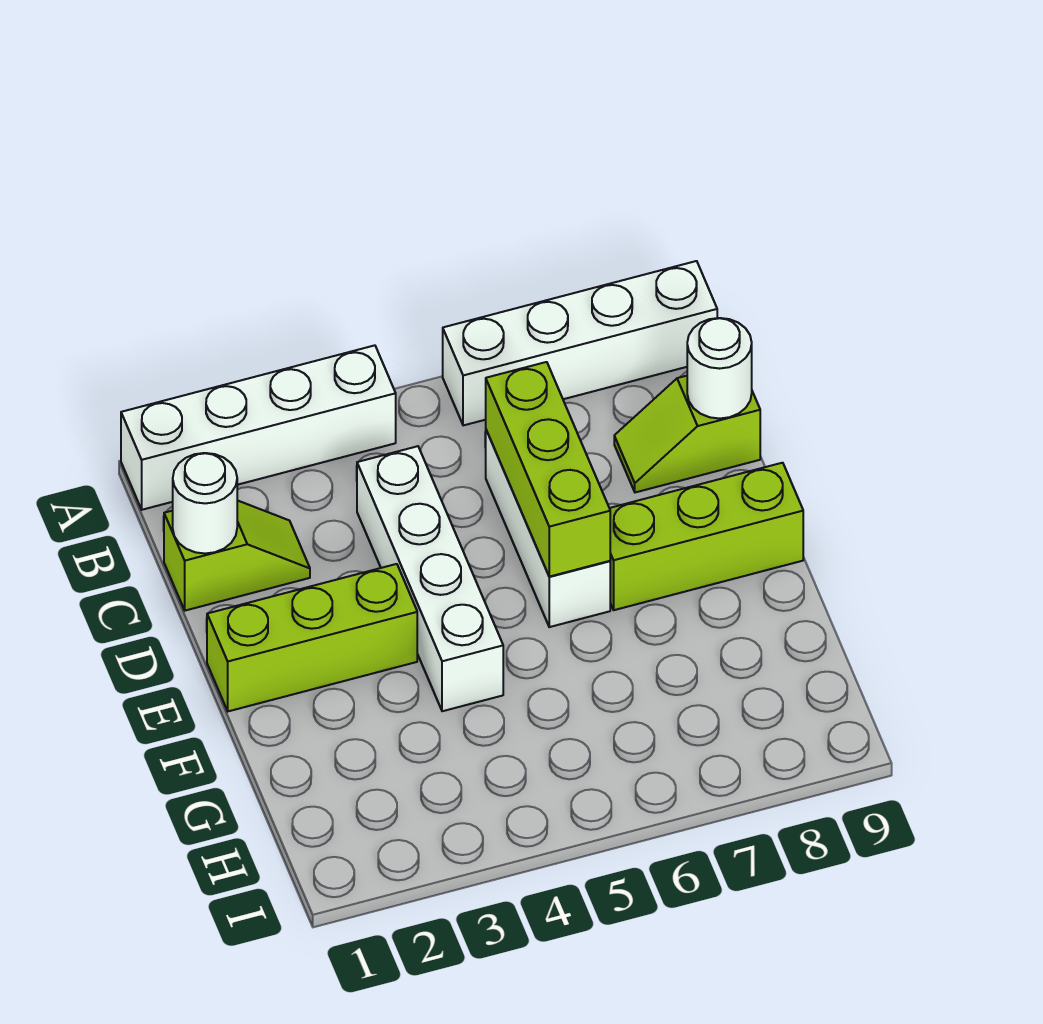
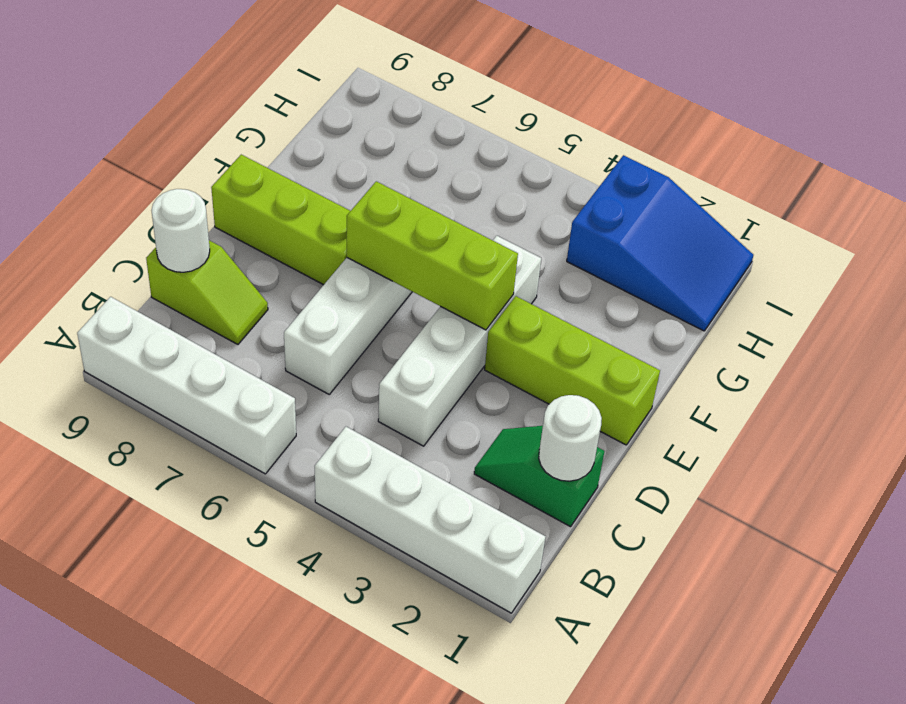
lime 1x2 slope [164,500,310,611] -> green 1x2 slope [474,426,604,527]
lime 1x3 brick [486,362,610,577] -> lime 1x3 brick turned to [347,181,518,330]
none -> blue 2x3 slope [567,155,753,331]

